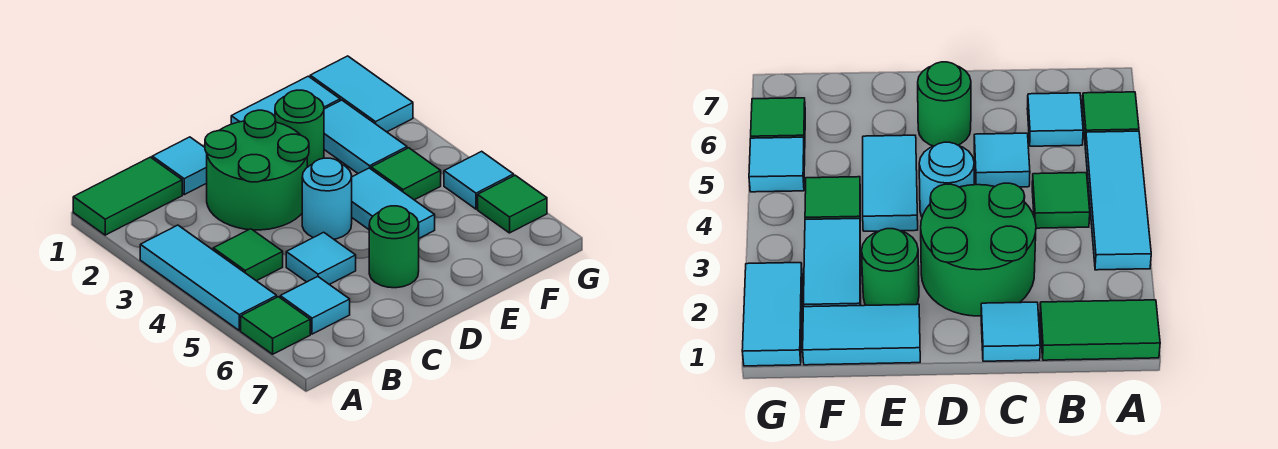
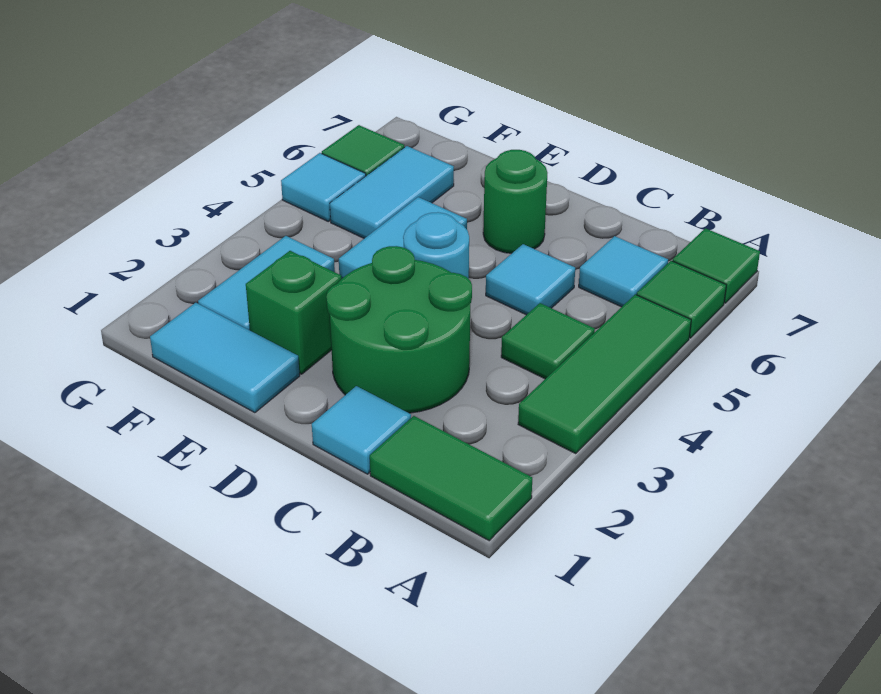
cyan 1x3 tile [140,225,277,330] -> green 1x3 tile [518,294,691,454]
green 1x1 round brick [275,90,324,167] -> green 1x1 brick [246,251,342,374]
green 1x1 tile [371,148,441,200] -> green 1x1 tile moved to [673,228,760,303]
cyan 1x2 tile [310,56,413,132] -> cyan 1x2 tile moved to [330,146,454,238]

